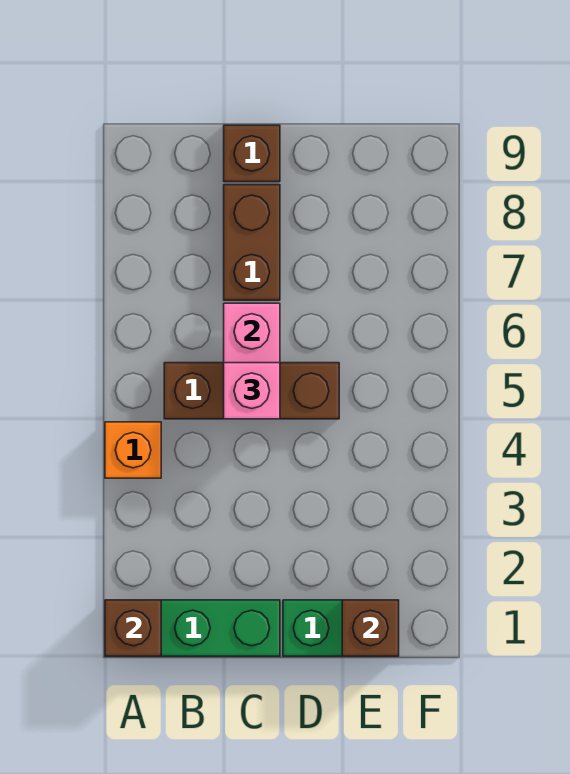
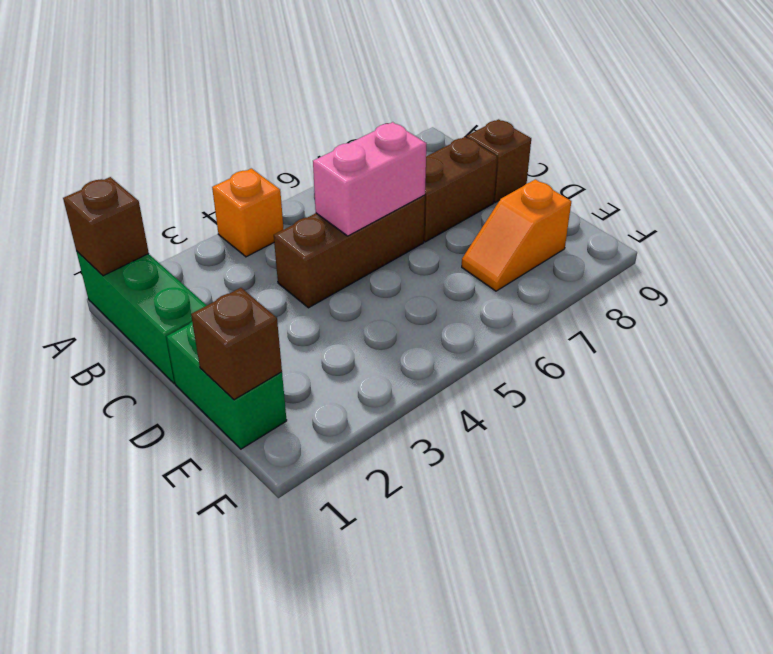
brown 1x3 brick [164,363,339,419] -> brown 1x3 brick turned to [274,195,425,308]
pink 1x1 brick [224,363,280,419] -> none
none -> orange 1x2 slope [462,179,571,291]

